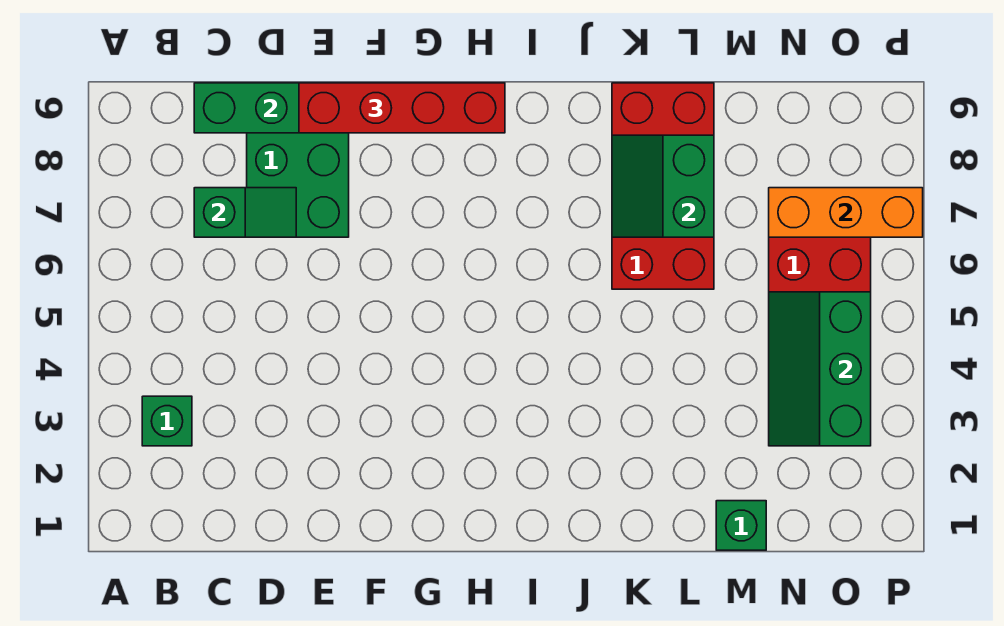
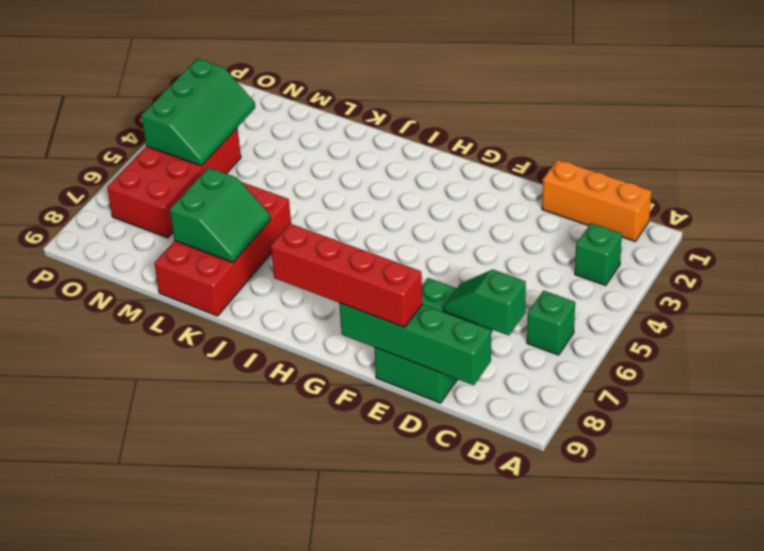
green 1x1 brick [716,501,766,550] -> green 1x1 brick moved to [527,291,575,355]
orange 1x3 brick [769,188,923,237] -> orange 1x3 brick moved to [542,160,652,242]

